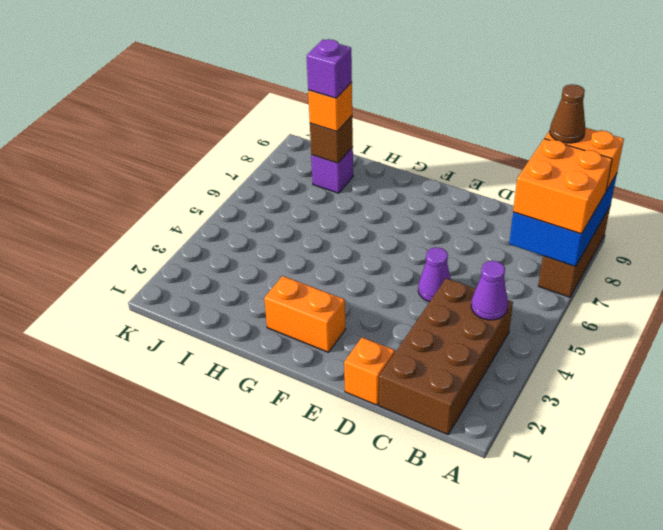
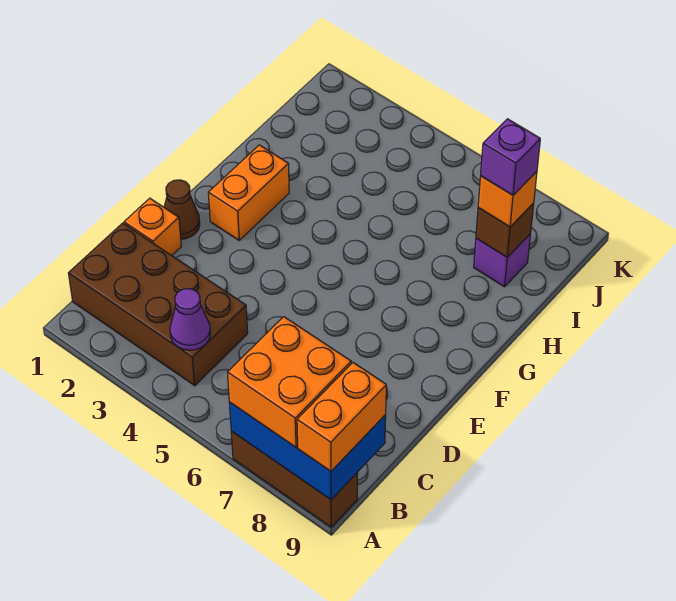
brown 1x1 cone [550,84,585,143] -> brown 1x1 cone moved to [164,180,200,239]
purple 1x1 cone [418,247,451,302] -> none

